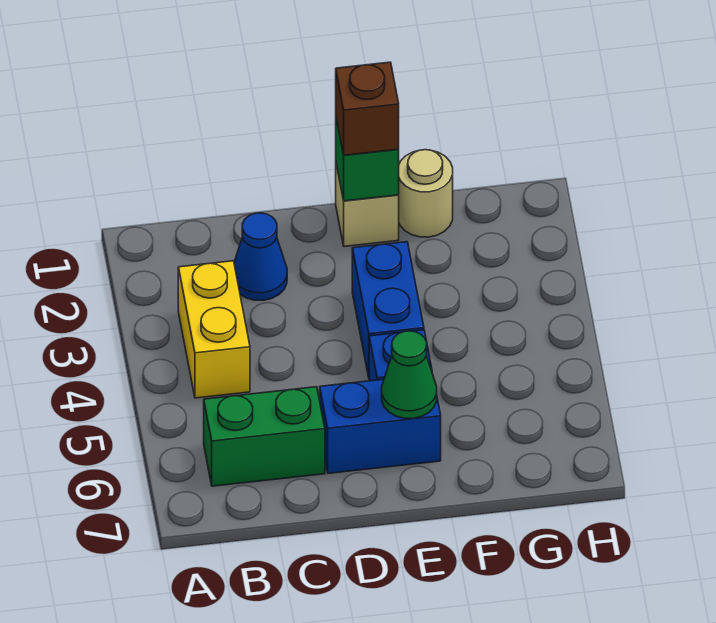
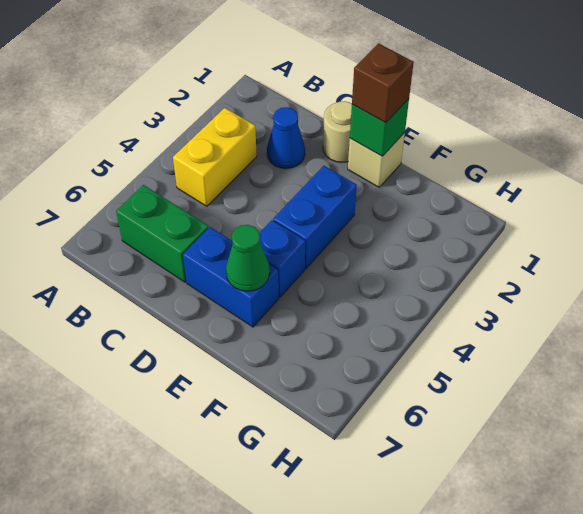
tan 1x1 round brick [399,150,453,237] -> tan 1x1 round brick moved to [323,101,352,162]

